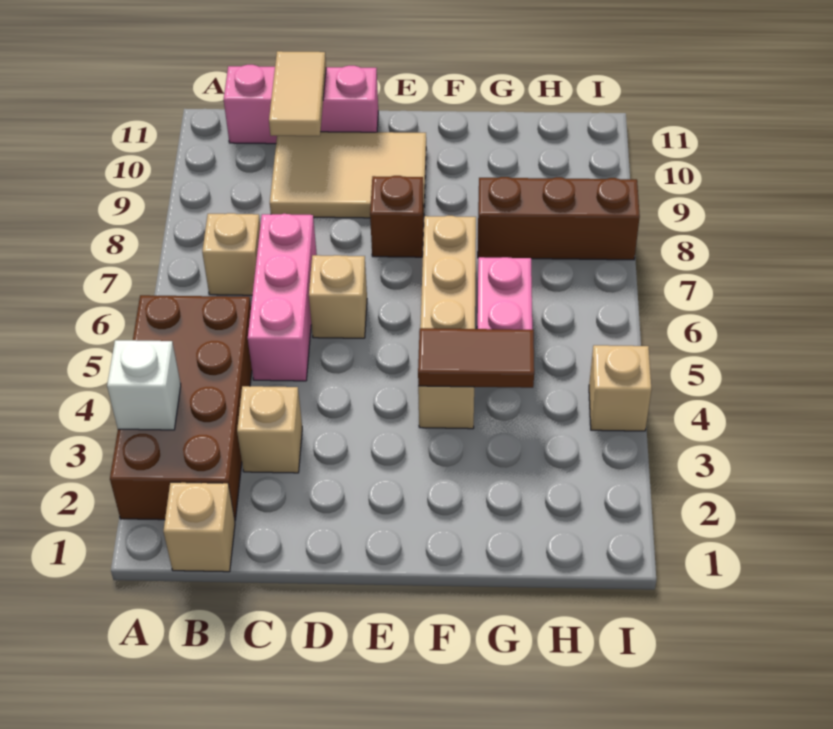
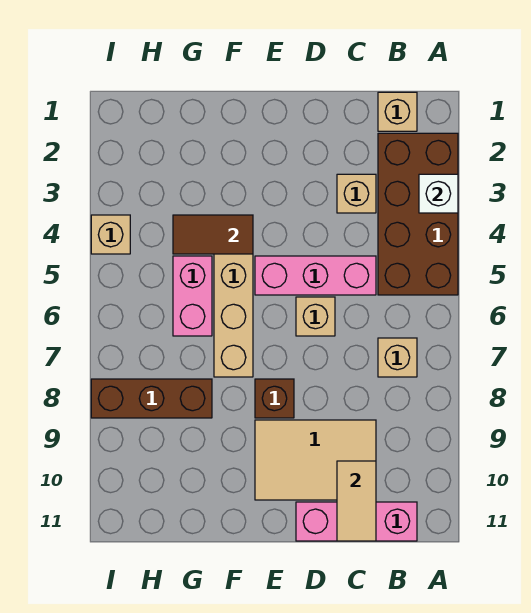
pink 1x3 brick [248,214,317,381] -> pink 1x3 brick turned to [255,256,376,295]

